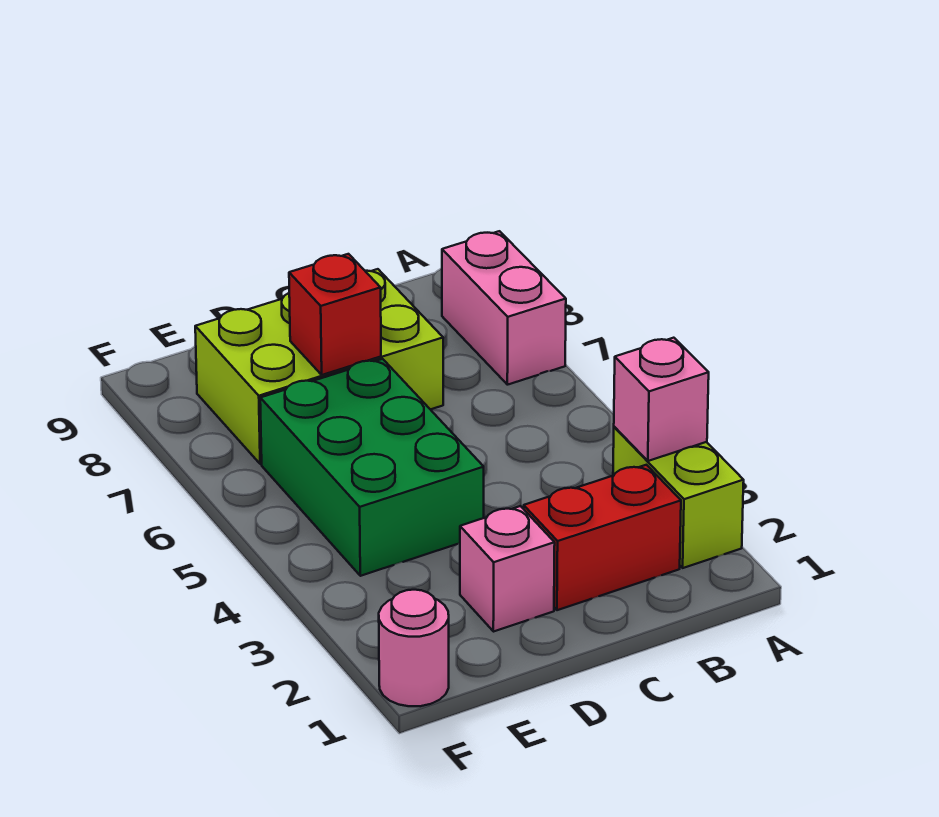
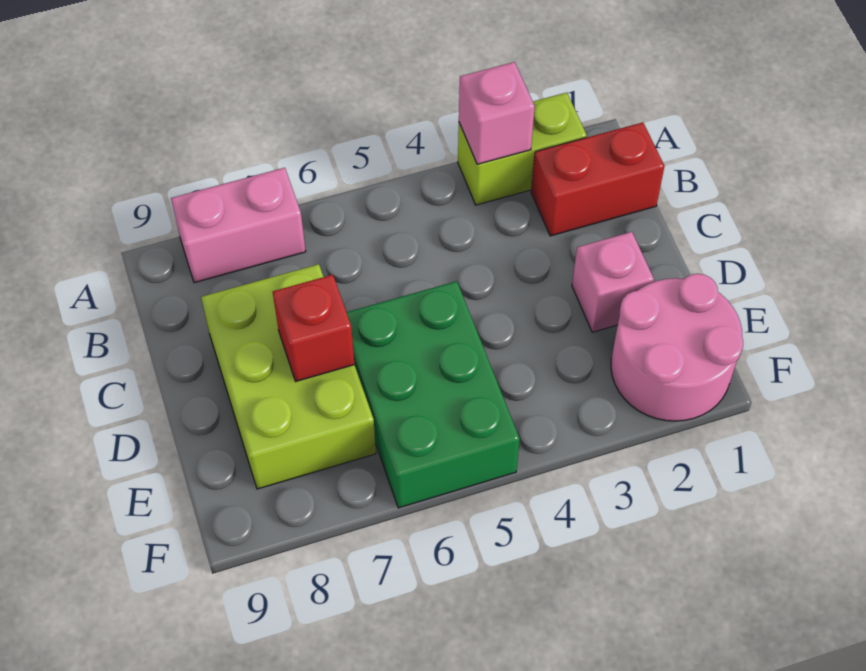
red 1x2 brick [524,465,681,610] -> red 1x2 brick turned to [531,122,664,236]
green 2x3 brick [260,359,484,576] -> green 2x3 brick turned to [346,281,520,508]
pink 1x1 round brick [379,590,449,706] -> pink 2x2 round brick [611,274,743,421]

